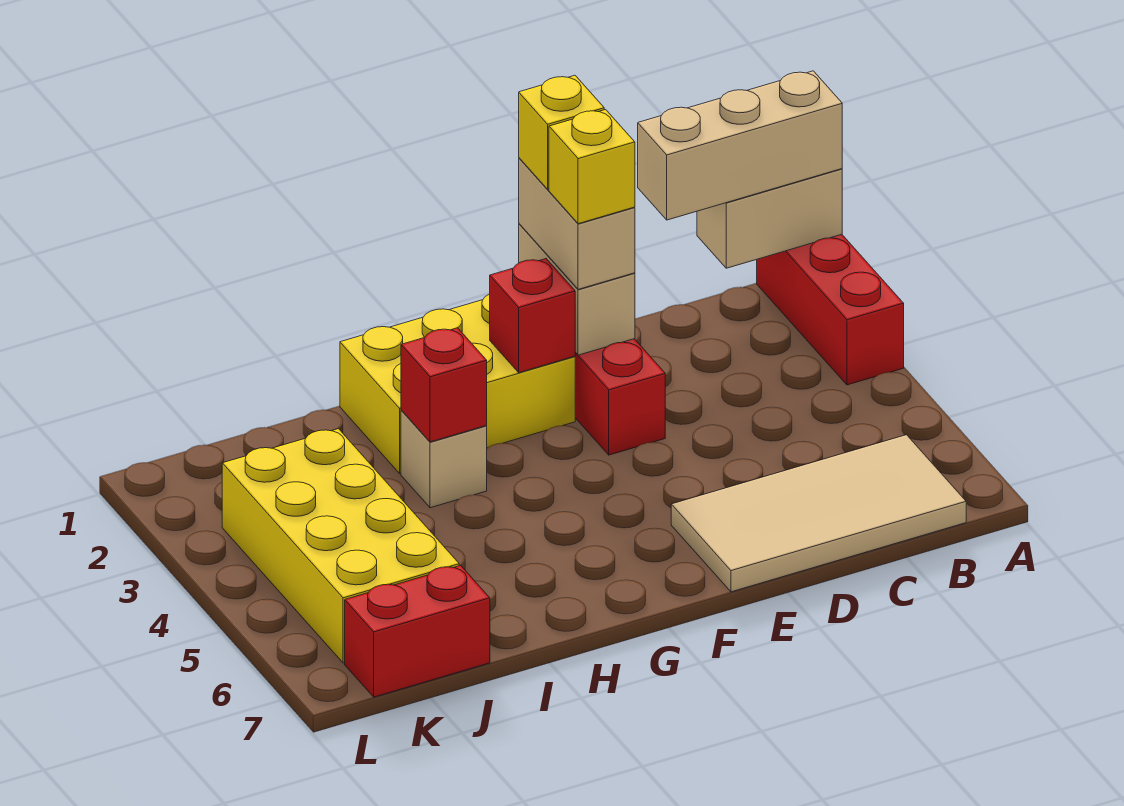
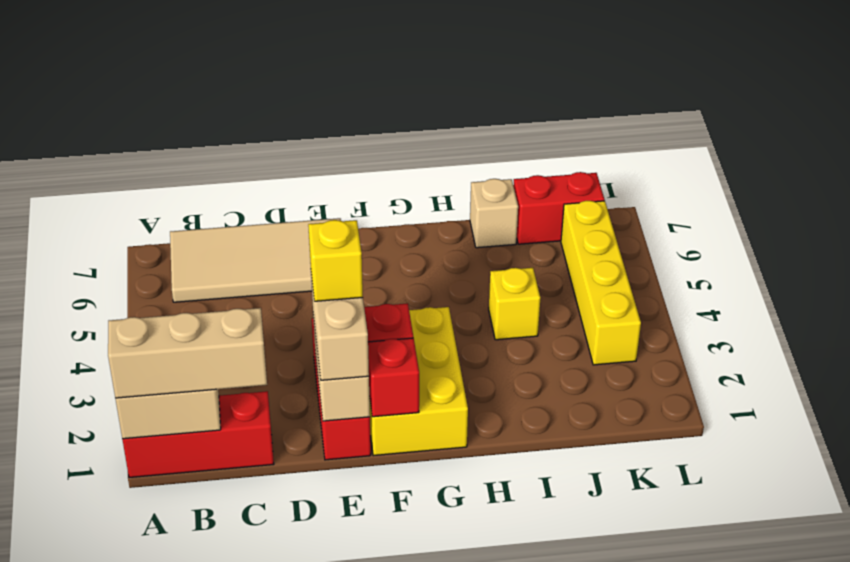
red 1x3 brick [757,234,904,385] -> red 1x3 brick turned to [122,391,274,478]
yellow 1x1 brick [519,75,604,189] -> yellow 1x1 brick moved to [489,268,540,340]
yellow 2x3 brick [340,294,575,473] -> yellow 2x3 brick turned to [369,307,468,456]
tan 1x1 brick [401,410,487,508] -> tan 1x1 brick moved to [470,179,518,248]
red 1x1 brick [401,328,487,442] -> red 1x1 brick moved to [368,338,419,417]
yellow 2x4 brick [222,429,459,663] -> yellow 1x4 brick [561,201,641,365]

